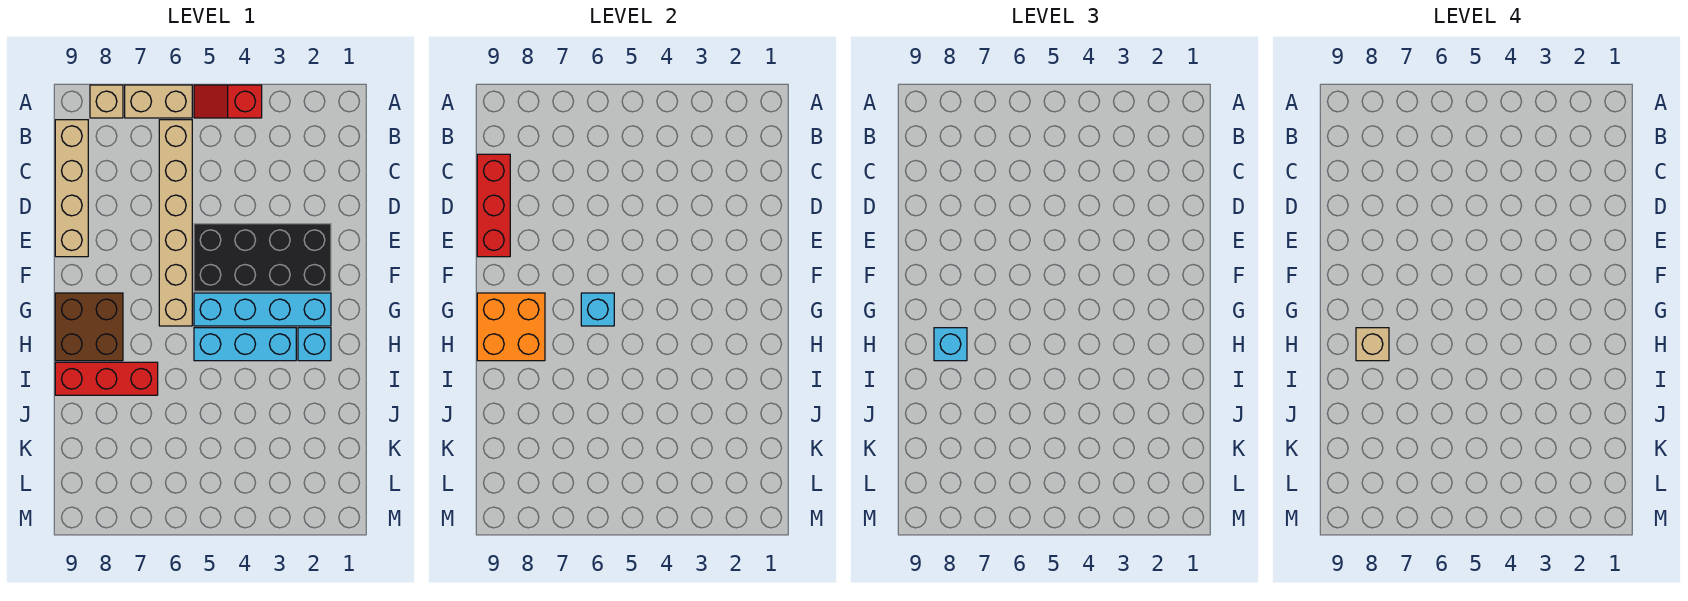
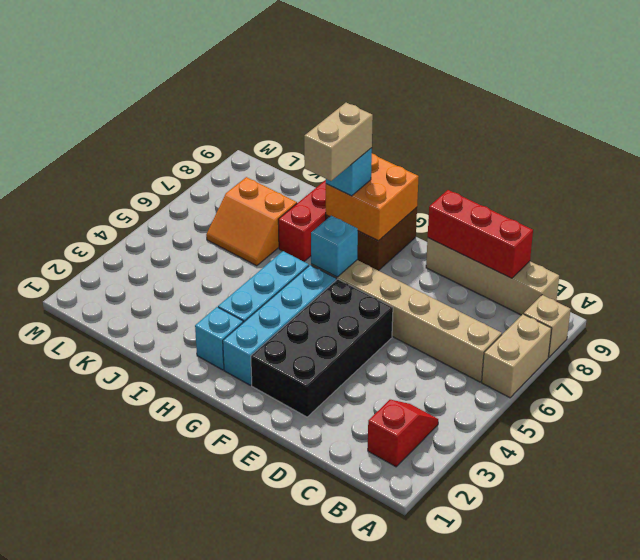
red 1x2 slope [194,85,262,118] -> red 1x2 slope moved to [368,400,438,467]
tan 1x1 brick [1356,328,1389,361] -> tan 1x2 brick [304,103,373,181]
none -> orange 2x2 slope [206,177,297,266]

